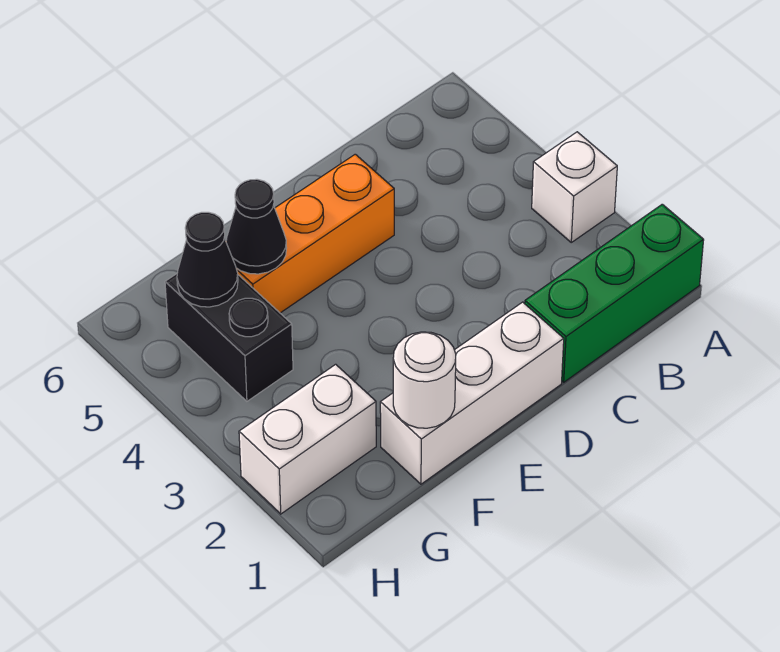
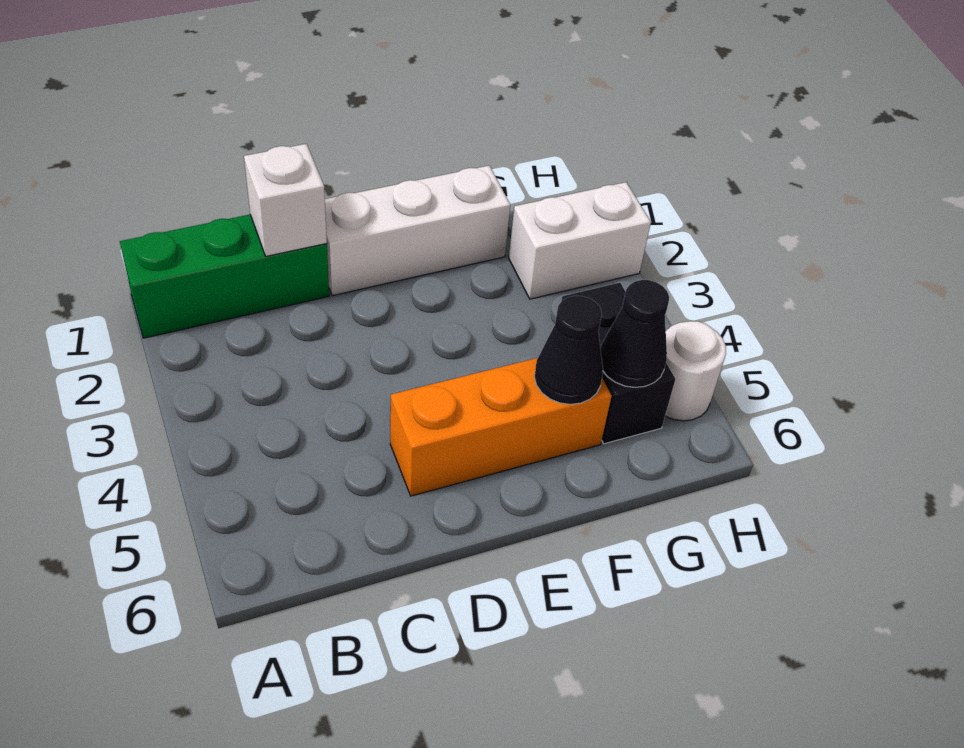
white 1x1 brick [532,132,617,242] -> white 1x1 brick moved to [244,144,327,256]
white 1x1 round brick [393,332,456,428] -> white 1x1 round brick moved to [665,321,726,421]

